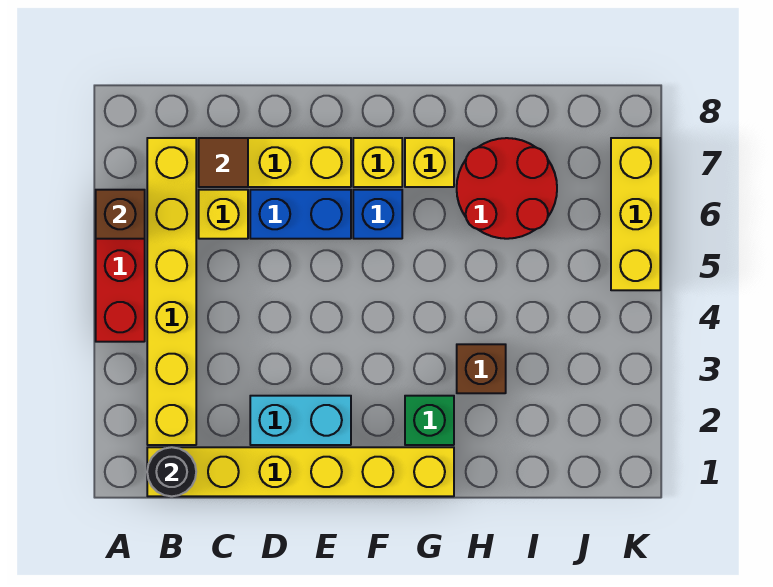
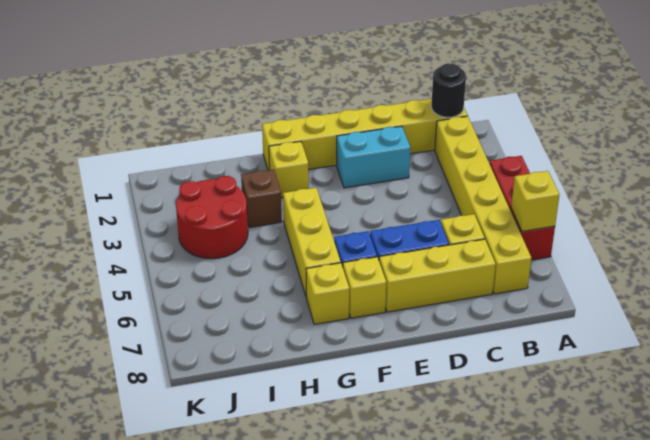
brown 1x1 brick [96,190,145,239] -> yellow 1x1 brick [511,171,560,231]
brown 1x1 tile [199,138,248,187] -> none
green 1x1 brick [405,396,454,445] -> yellow 1x1 brick [269,141,309,198]
red 2x2 round brick [457,138,557,239] -> red 2x2 round brick moved to [176,176,248,259]
yellow 1x3 brick [611,138,660,290] -> yellow 1x3 brick moved to [283,188,341,296]

